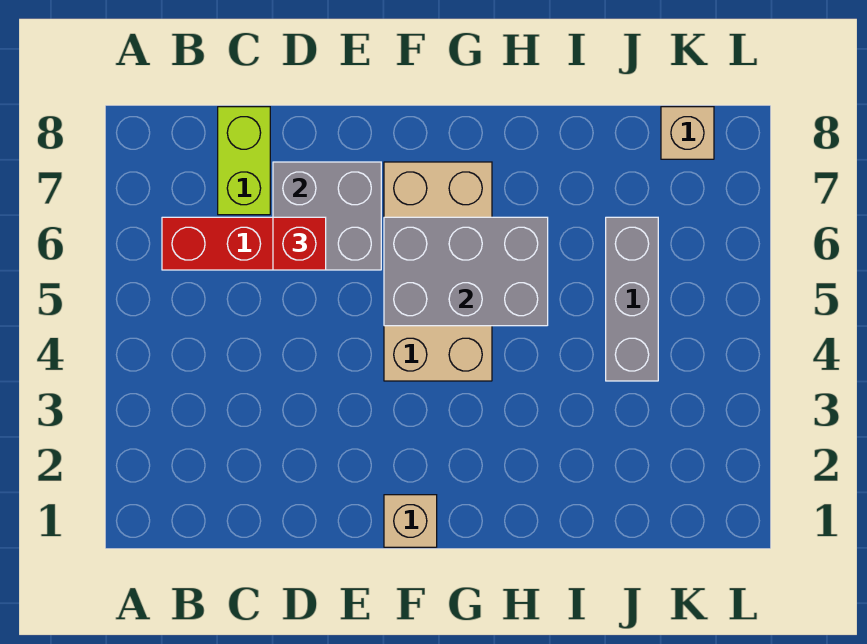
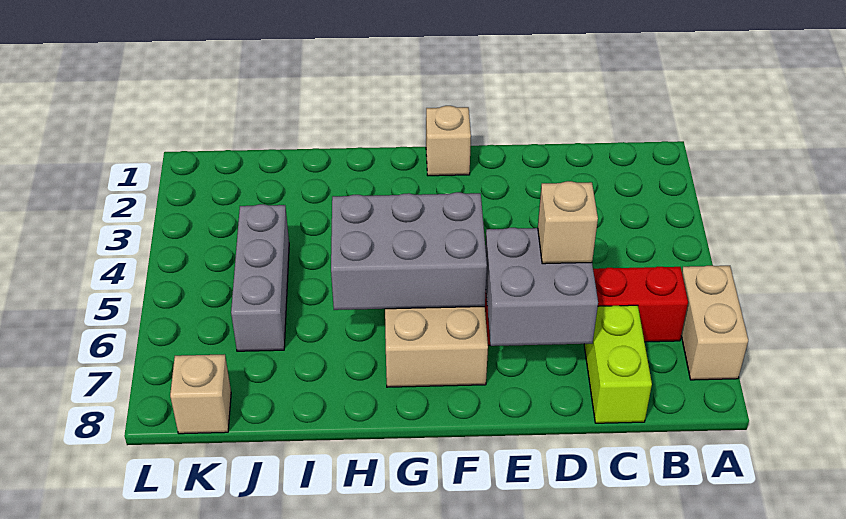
none -> tan 1x2 brick [681,266,748,380]
red 1x1 brick [273,217,326,270] -> tan 1x1 brick [538,181,598,264]

